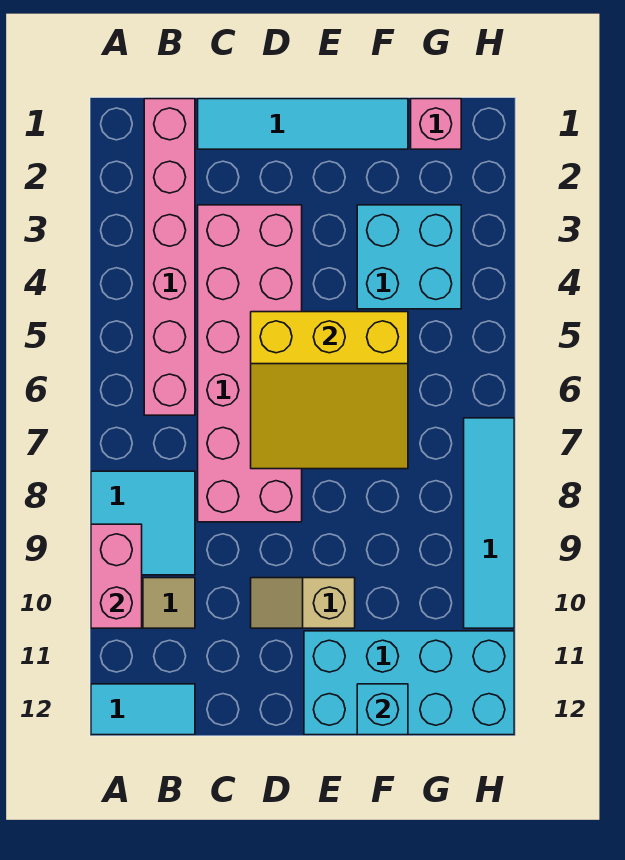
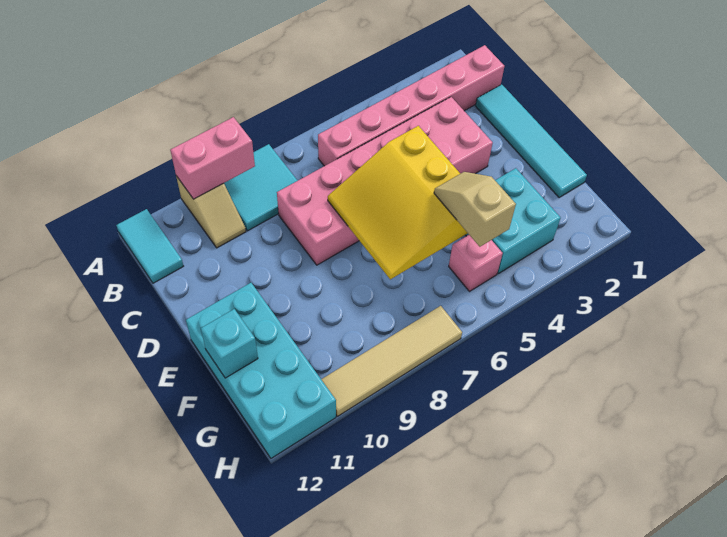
tan 1x2 slope [251,578,355,628] -> tan 1x2 slope moved to [434,172,516,247]
pink 1x1 brick [411,99,461,149] -> pink 1x1 brick moved to [449,235,503,291]
cyan 1x4 tile [464,418,514,628] -> tan 1x4 tile [321,306,462,416]

